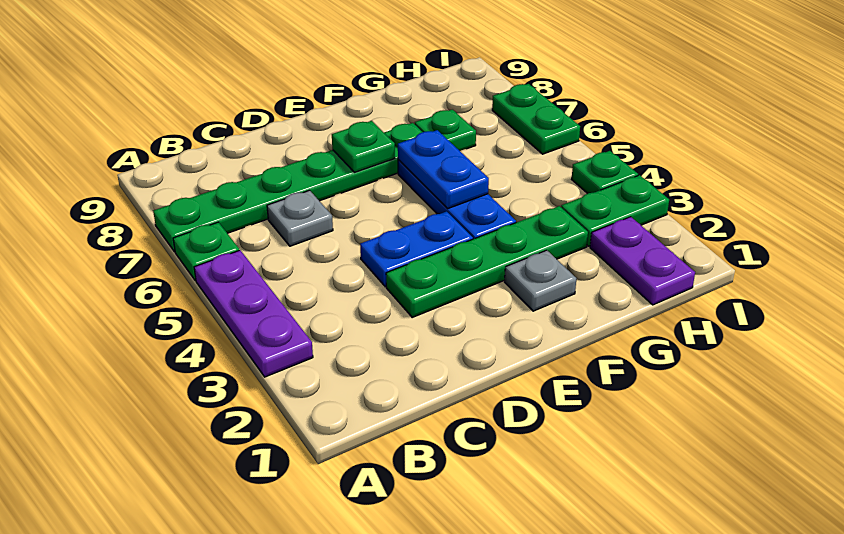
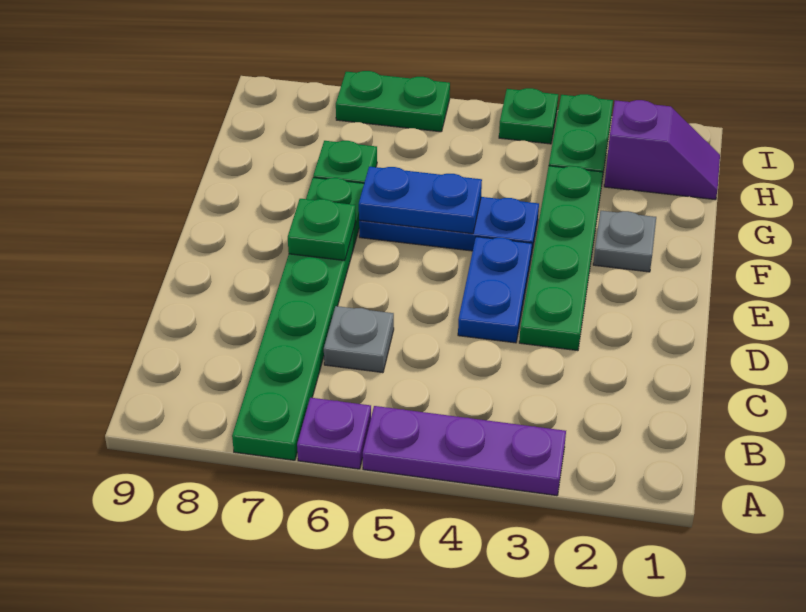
green 1x1 plate [173,222,239,281] -> purple 1x1 plate [297,398,371,469]
purple 1x2 plate [590,217,695,305] -> purple 1x2 slope [604,100,720,200]

